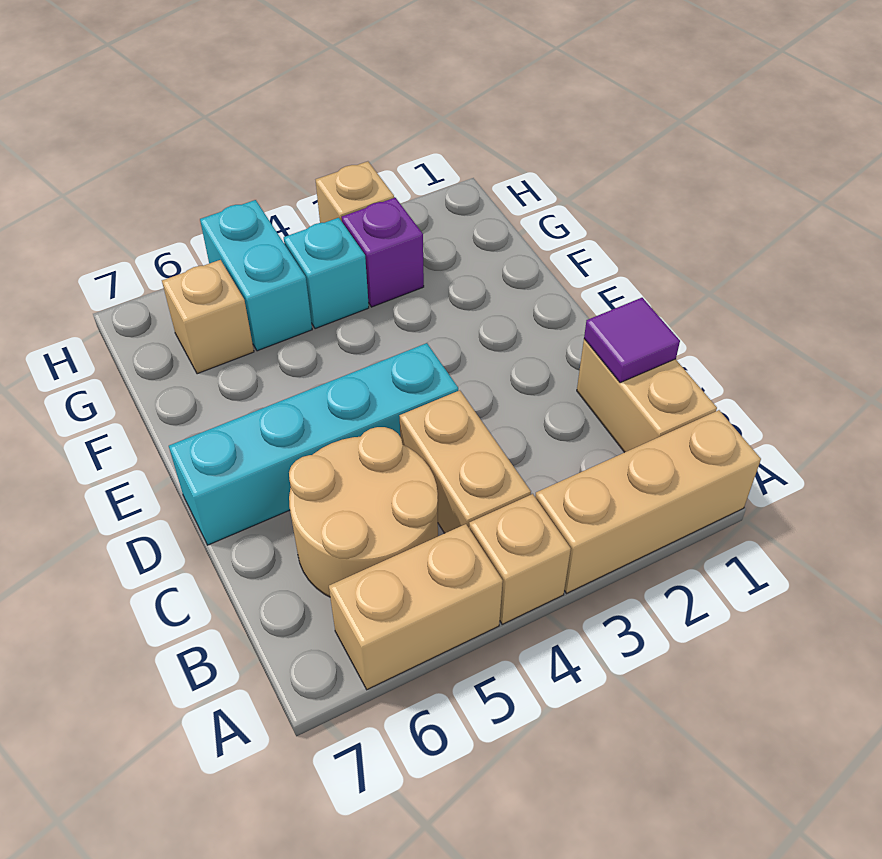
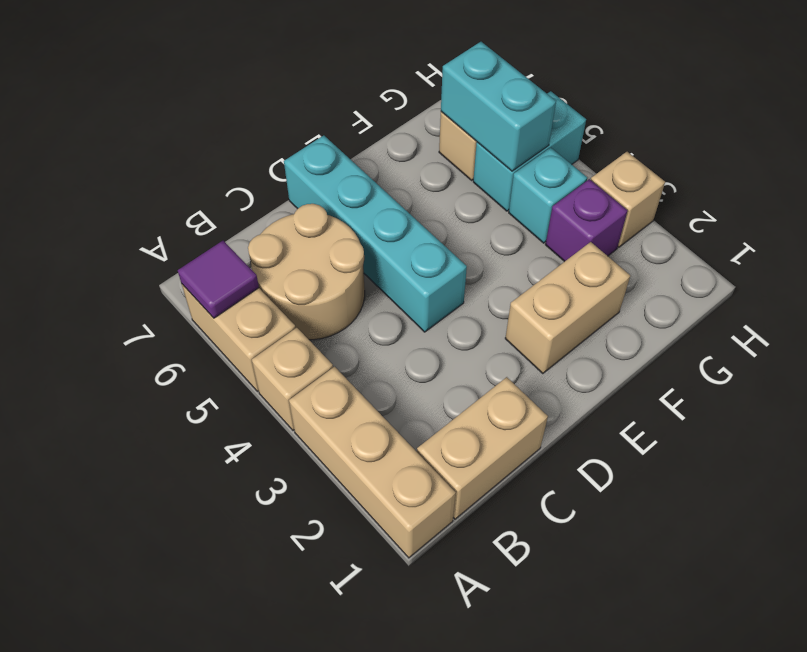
tan 1x2 brick [399,390,531,533] -> tan 1x2 brick moved to [505,242,630,374]
purple 1x1 tile [584,298,680,383] -> purple 1x1 tile moved to [178,241,259,318]
none -> cyan 1x2 brick [441,42,556,171]

